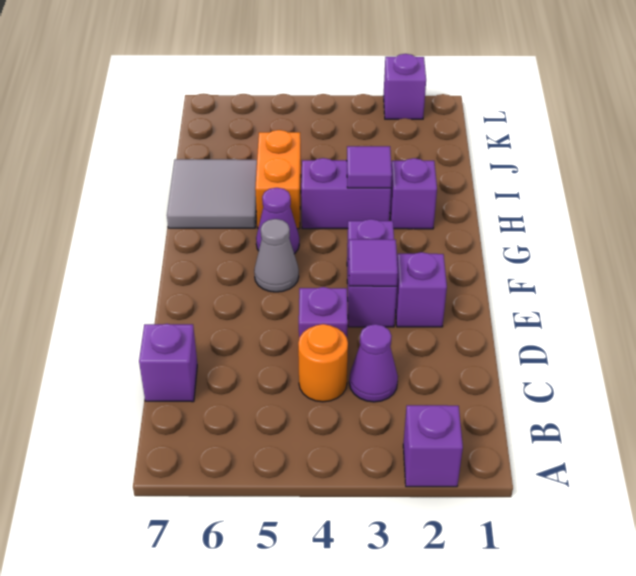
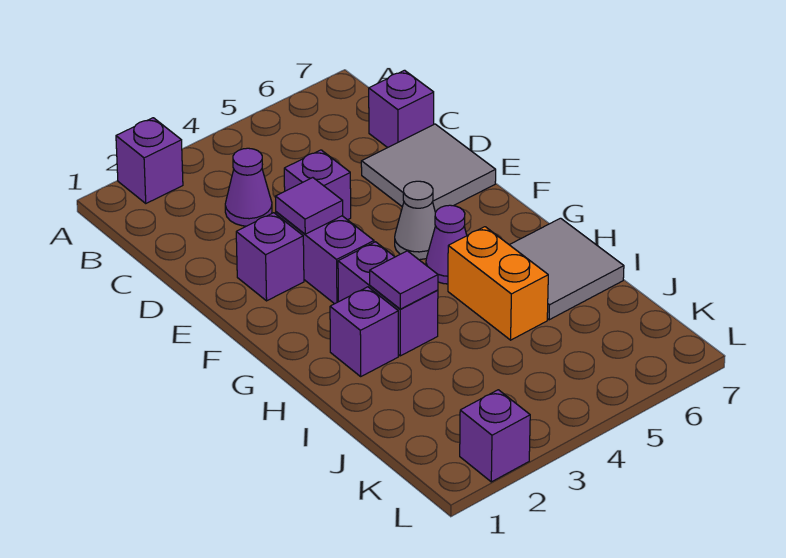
orange 1x1 round brick [298,324,348,402] -> none
none -> grey 2x2 tile [361,124,496,212]
purple 1x2 brick [301,158,391,229] -> purple 1x2 brick turned to [338,242,438,356]

